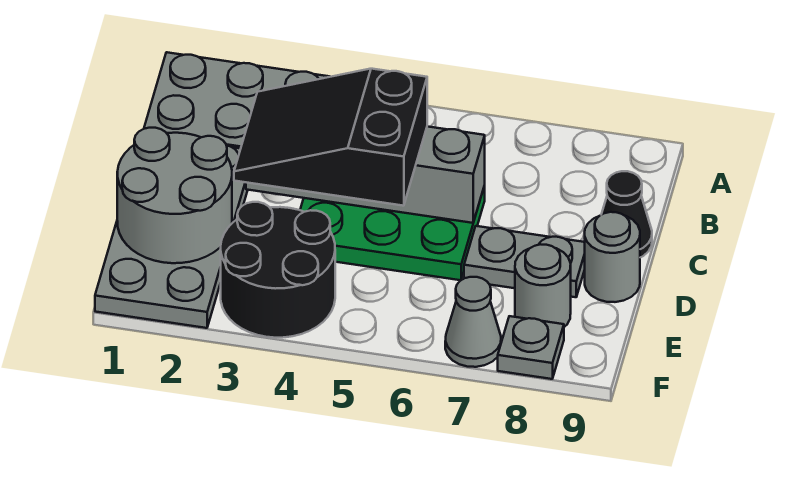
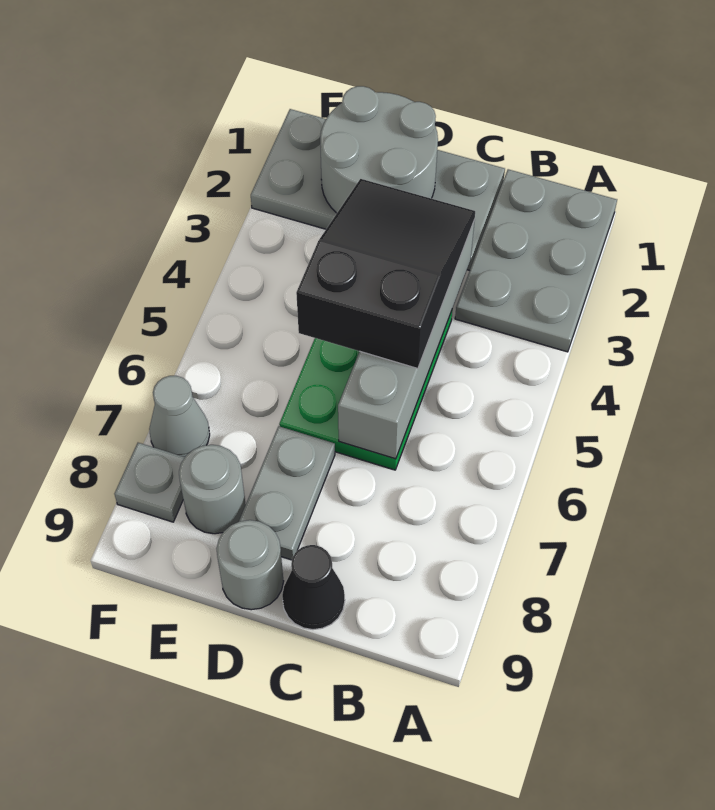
black 2x2 round brick [221,202,335,338] -> none

